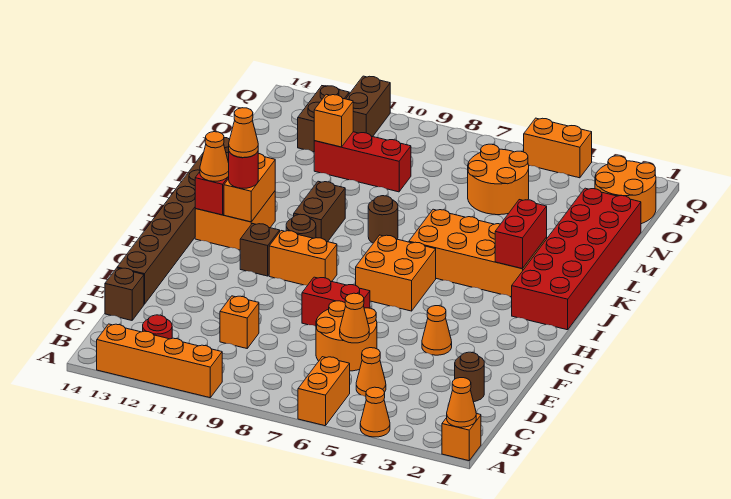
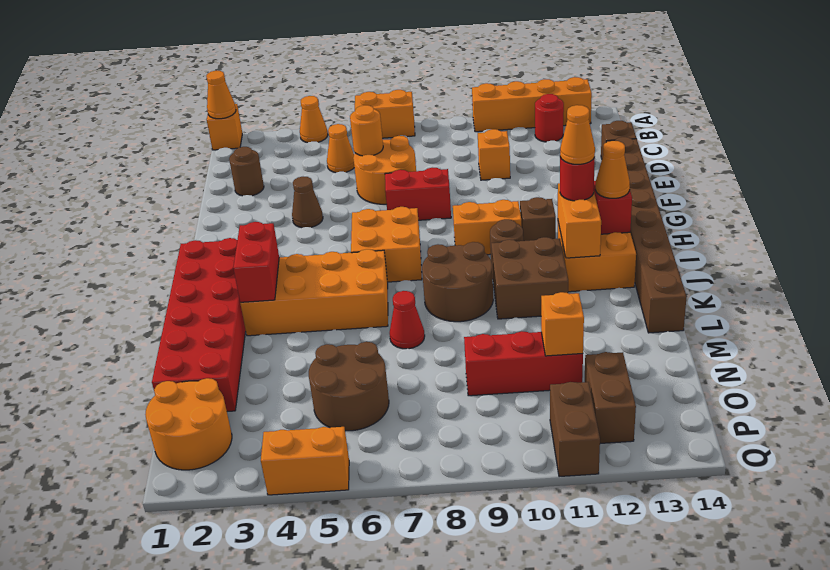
orange 1x2 brick [298,357,350,426] -> orange 1x2 brick turned to [355,90,415,138]
orange 1x1 cone [340,293,369,343] -> orange 1x1 round brick [350,105,383,156]
orange 1x1 cone [422,306,452,355] -> brown 1x1 cone [292,176,323,228]
brown 1x2 brick [294,181,345,242] -> brown 2x2 brick [491,237,568,319]
brown 1x1 round brick [368,196,398,243] -> brown 2x2 round brick [422,242,493,322]
none -> red 1x1 cone [390,291,425,349]
orange 2x2 round brick [468,144,529,215] -> brown 2x2 round brick [309,342,389,431]

